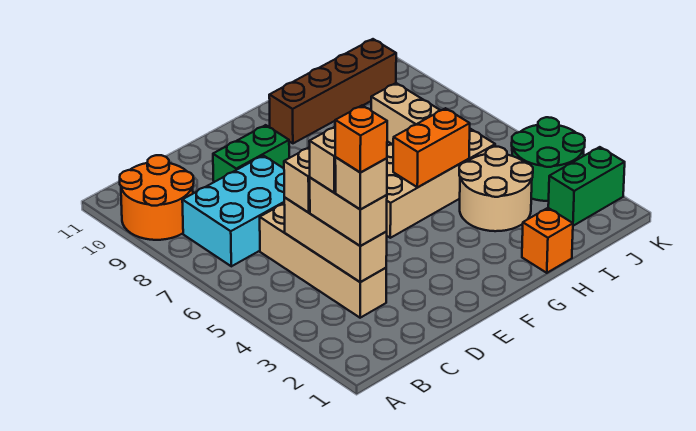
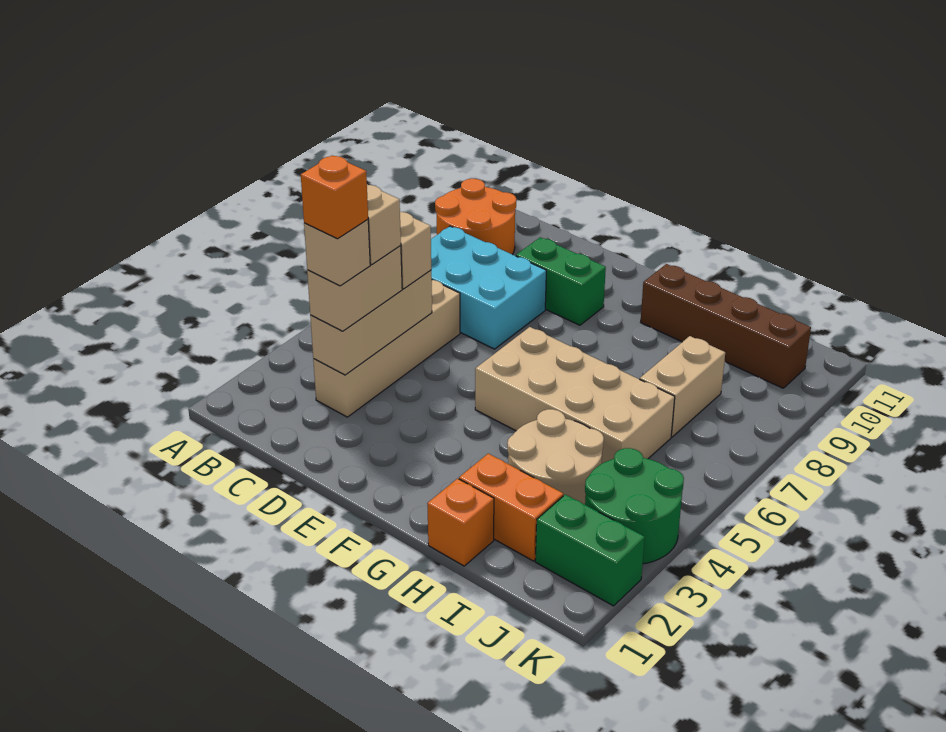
orange 1x2 brick [393,108,470,187] -> orange 1x2 brick moved to [459,454,563,561]

